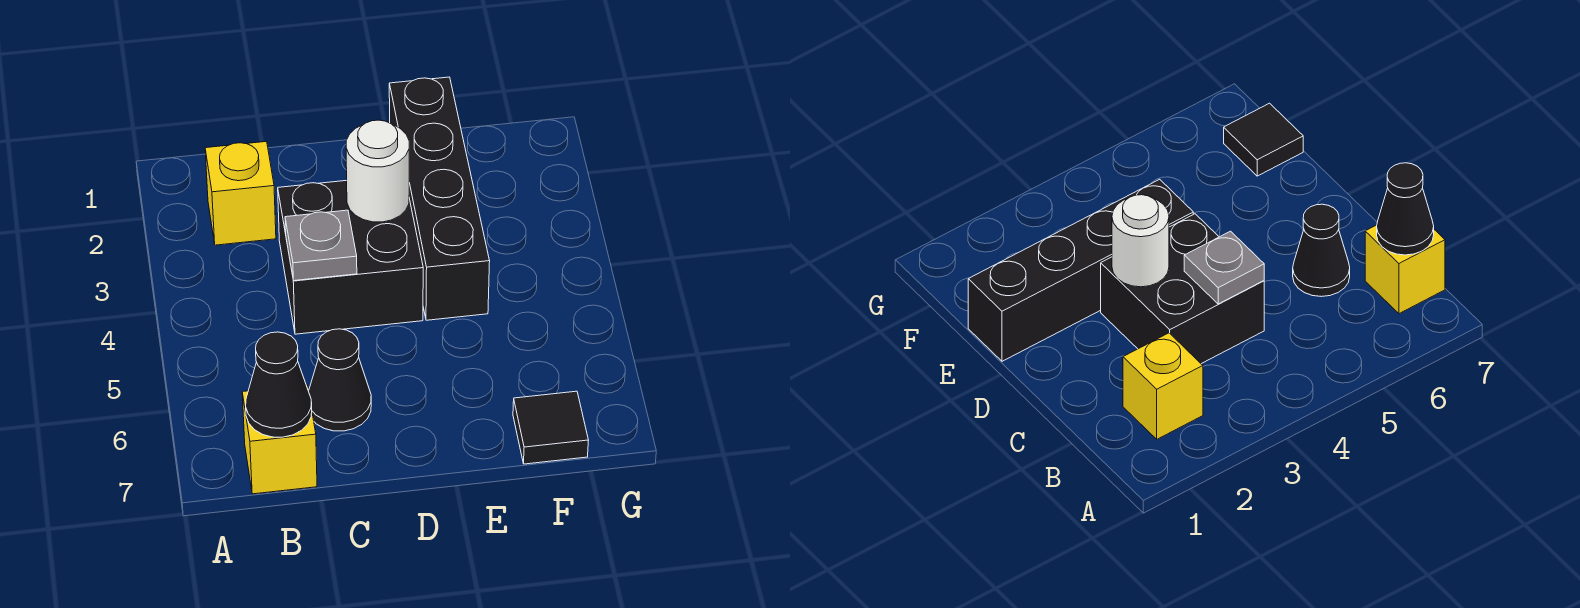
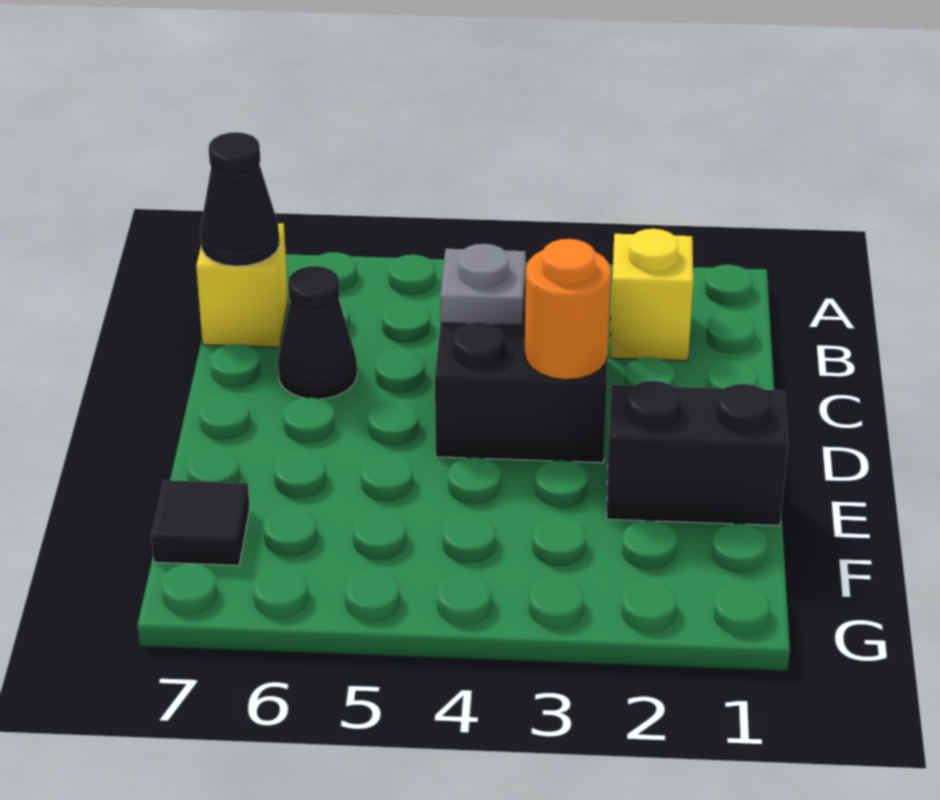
white 1x1 round brick [346,120,409,222] -> orange 1x1 round brick [525,239,611,380]
black 1x4 brick [389,77,490,320] -> black 1x2 brick [607,381,788,525]

